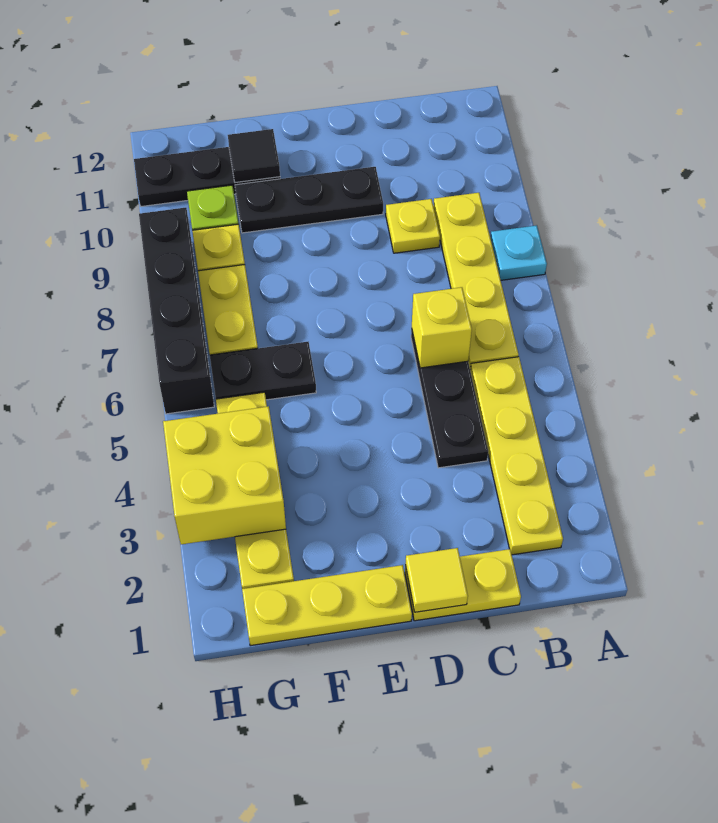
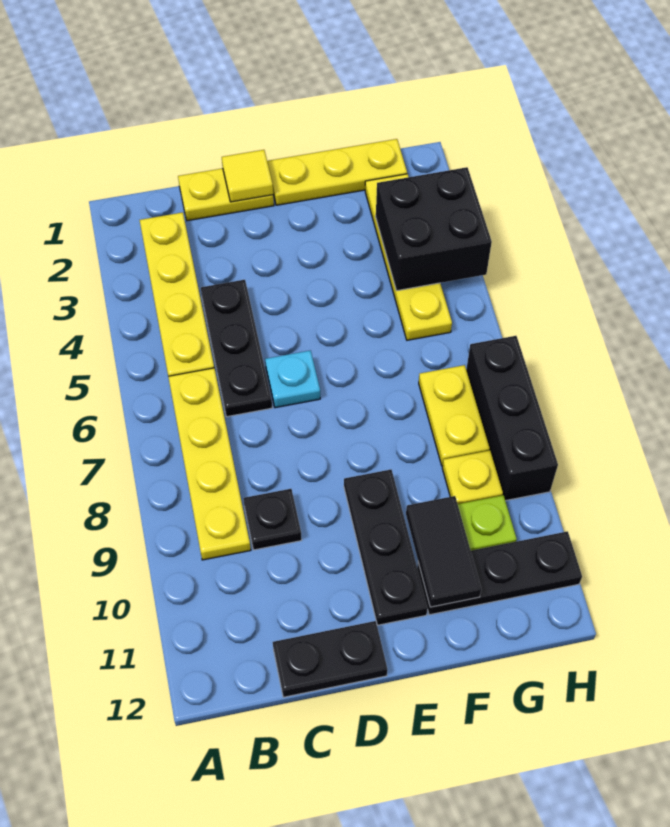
cyan 1x1 plate [490,225,547,280] -> cyan 1x1 plate moved to [265,350,320,408]
yellow 1x1 brick [412,287,472,368] -> none
yellow 1x1 plate [386,199,440,253] -> black 1x1 plate [243,489,302,550]
black 1x3 plate [235,167,383,233] -> black 1x3 plate turned to [344,470,428,625]
black 1x2 plate [210,342,316,400] -> black 1x2 plate moved to [273,621,387,697]
black 1x1 tile [228,129,280,182] -> black 1x2 tile [406,496,481,607]
yellow 2x2 brick [163,406,286,544] -> black 2x2 brick [376,167,492,291]
black 1x4 brick [139,208,214,414] -> black 1x3 brick [466,336,558,501]

